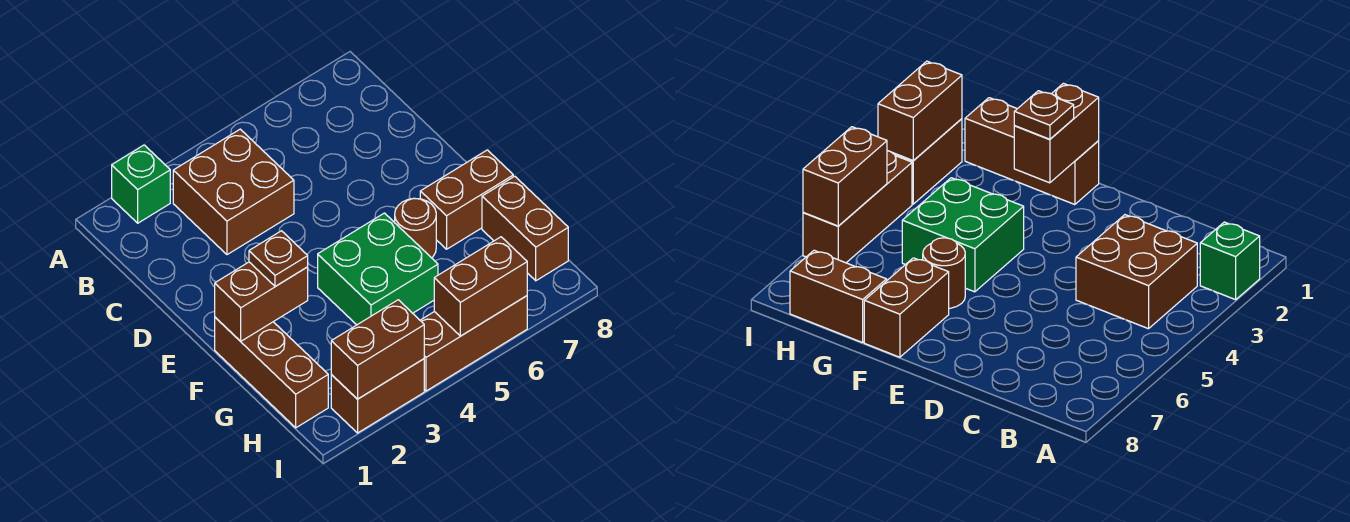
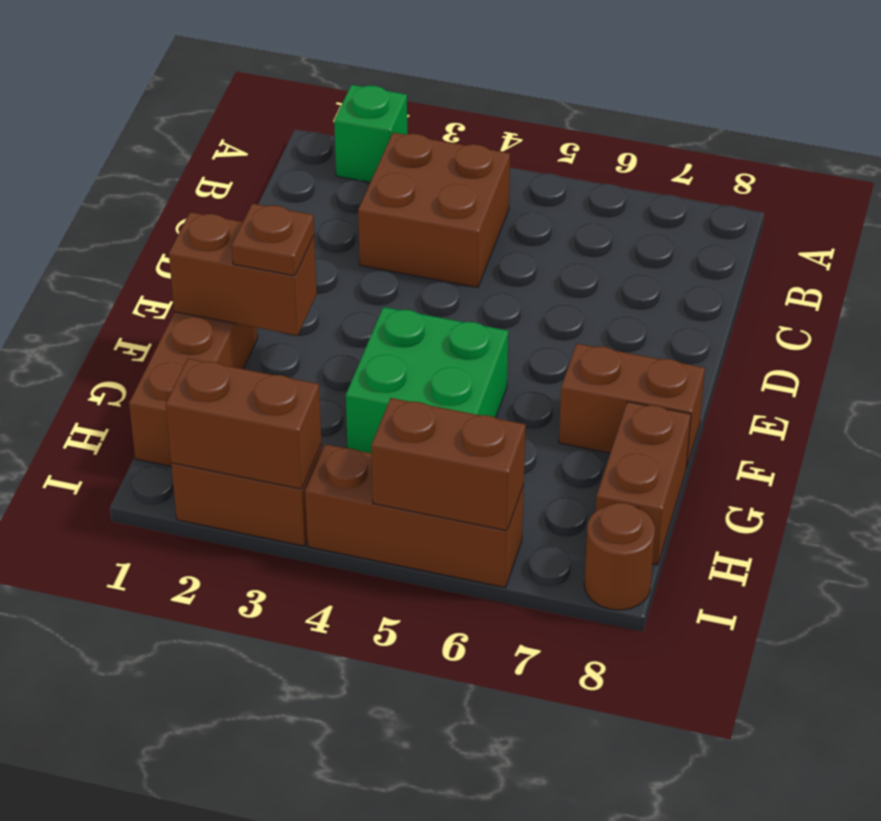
brown 1x1 round brick [395,198,436,258] -> brown 1x1 round brick moved to [584,503,655,610]

